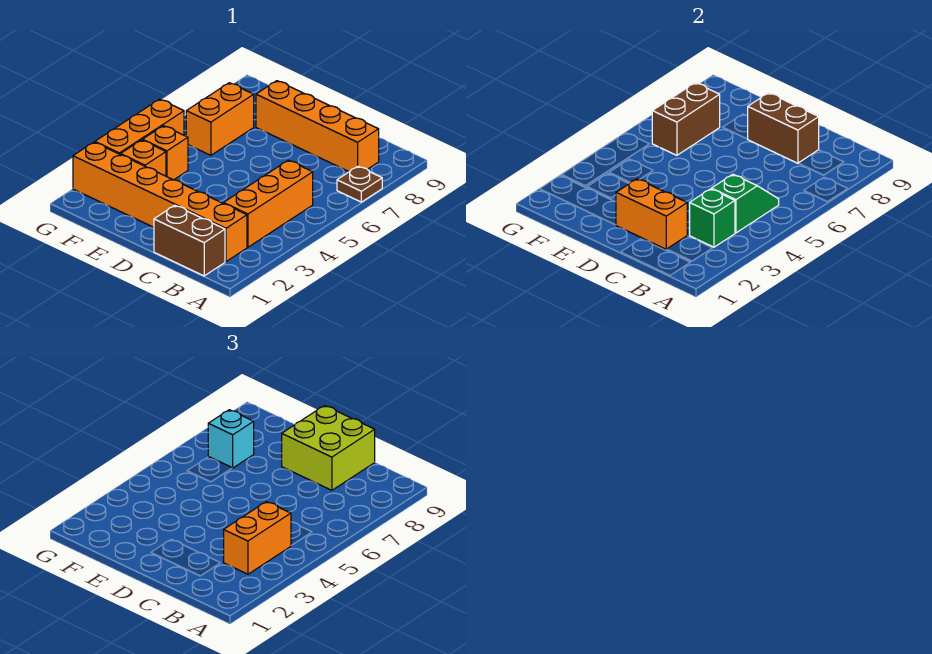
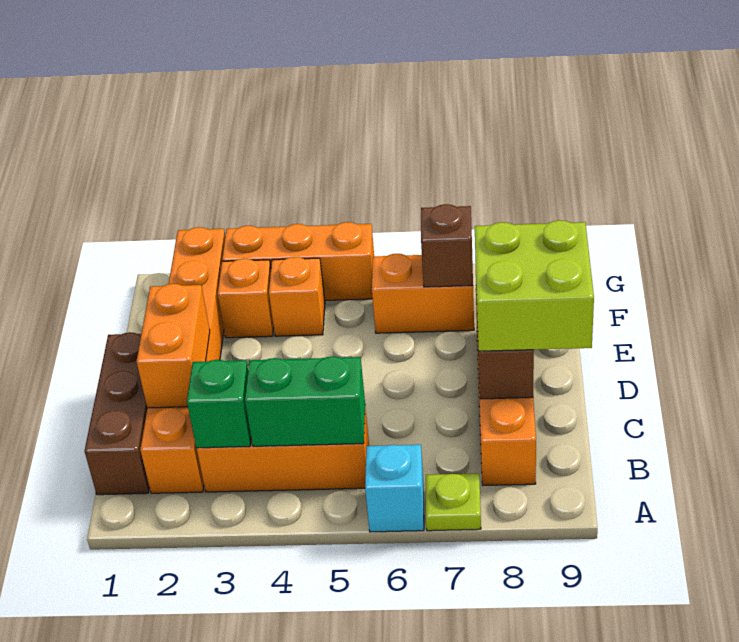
brown 1x1 plate [337,166,382,202] -> lime 1x1 plate [426,473,481,531]
brown 1x2 brick [154,205,225,276] -> brown 1x3 brick [84,332,149,495]
orange 1x2 brick [224,502,291,574] -> none
green 1x2 slope [711,174,779,233] -> green 1x2 brick [245,356,365,446]
brown 1x2 brick [652,83,720,155] -> brown 1x1 brick [421,204,473,287]
cyan 1x1 brick [208,410,254,468] -> cyan 1x1 brick moved to [365,445,424,532]

